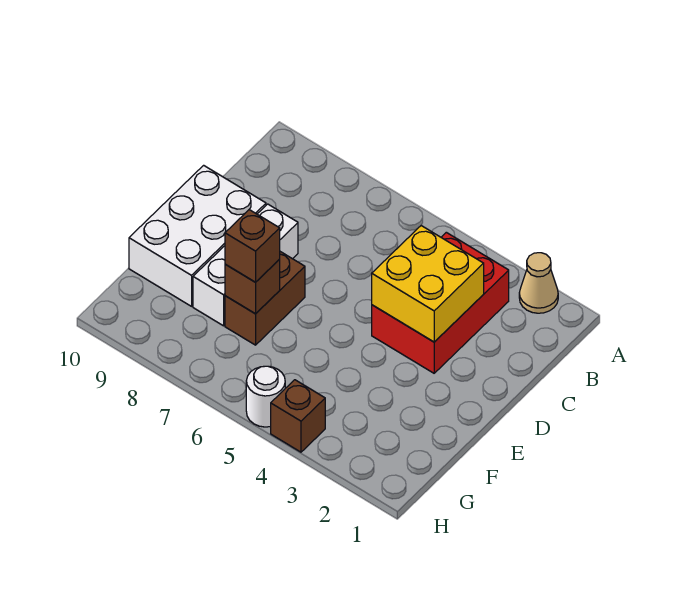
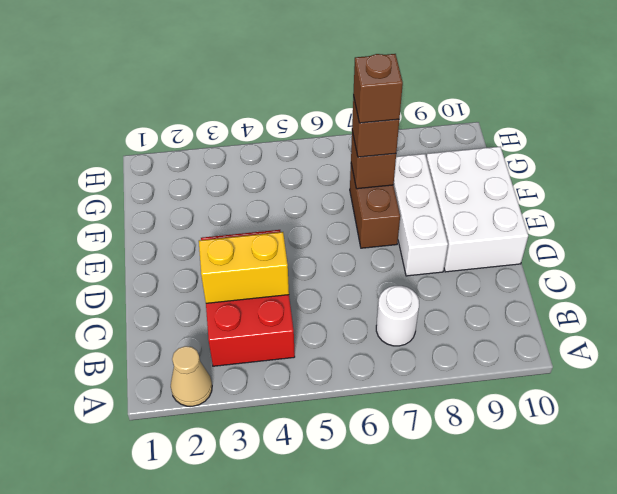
yellow 2x2 brick [372,226,484,342] -> yellow 1x2 brick [199,232,289,303]
brown 1x1 brick [271,380,325,452] -> brown 1x1 brick moved to [353,54,403,123]
white 1x1 round brick [246,366,285,427] -> white 1x1 round brick moved to [376,286,419,346]

